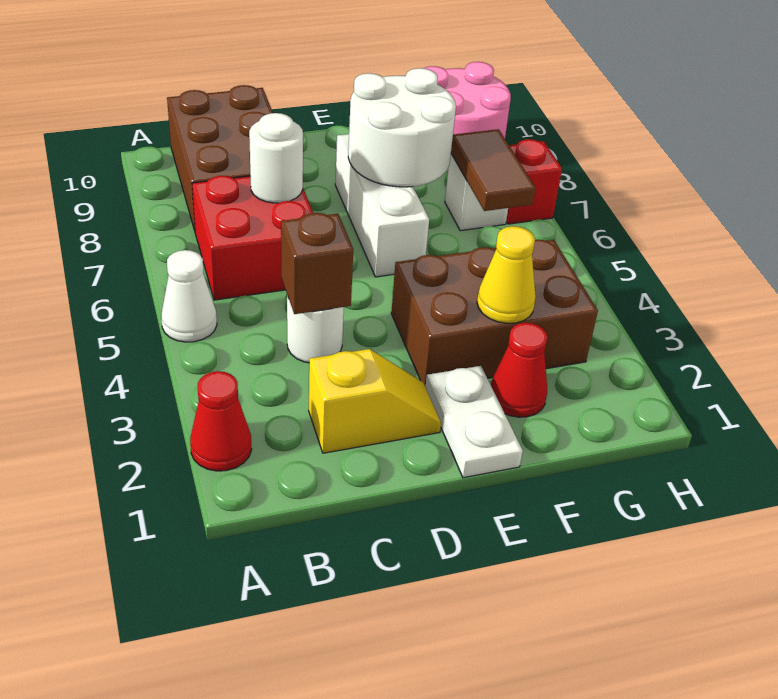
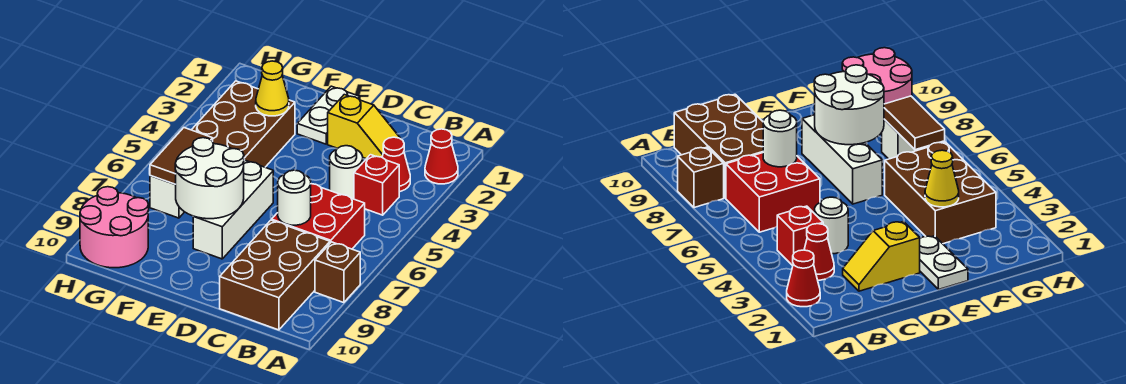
white 1x1 cone [161,250,217,342] -> none
yellow 1x2 slope [309,349,441,453] -> yellow 1x2 slope turned to [328,95,401,159]
brown 1x1 brick [281,213,353,314] -> brown 1x1 brick moved to [315,242,360,303]
brown 2x3 brick [391,240,598,387] -> brown 2x3 brick turned to [192,81,295,167]
red 1x1 cone [491,323,548,417] -> red 1x1 cone moved to [382,137,410,192]
red 1x1 brick [506,139,562,224] -> red 1x1 brick moved to [354,155,399,215]

